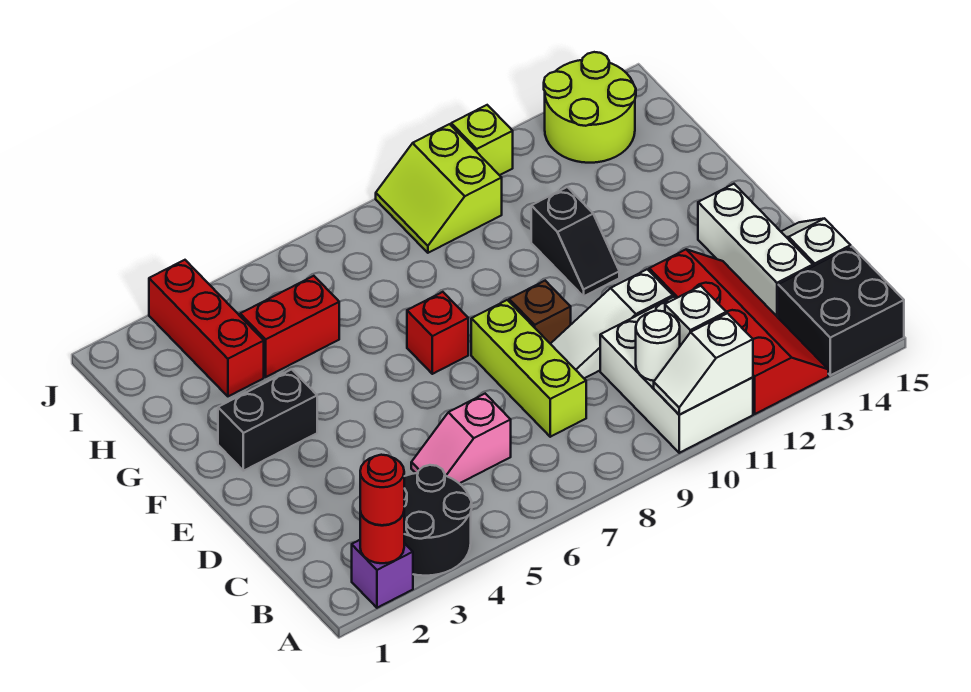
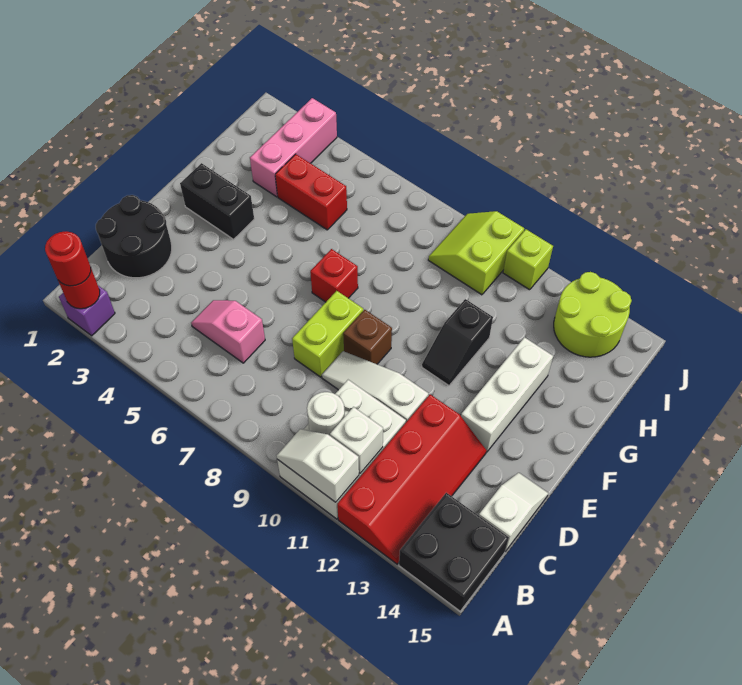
black 2x2 round brick [404,465,472,576] -> black 2x2 round brick moved to [96,195,172,278]
lime 1x3 brick [471,300,586,437] -> lime 1x2 brick [292,291,363,377]
white 1x3 brick [698,184,813,317] -> white 1x3 brick moved to [461,337,553,452]
red 1x3 brick [149,260,264,396] -> pink 1x3 brick [250,98,337,197]

